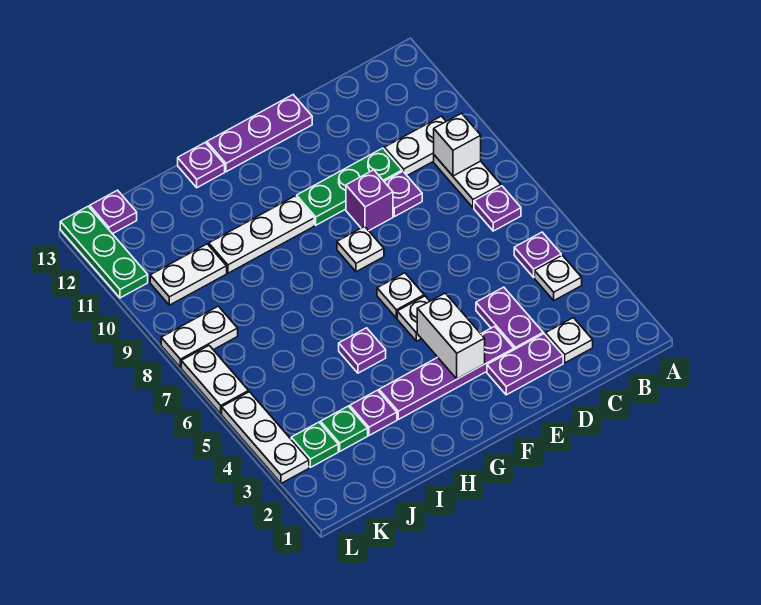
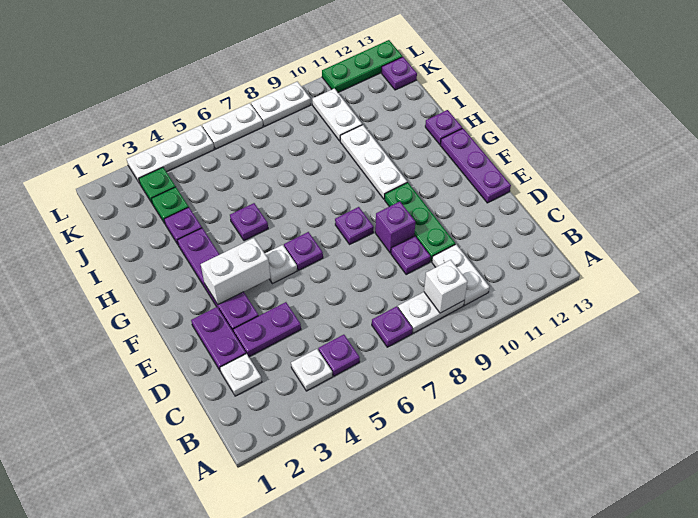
white 1x1 plate [377,273,424,318] -> purple 1x1 plate [284,232,323,270]
white 1x1 plate [337,226,384,272] -> purple 1x1 plate [335,207,374,244]
white 1x2 plate [161,306,238,367] -> white 1x2 plate turned to [251,81,311,126]

